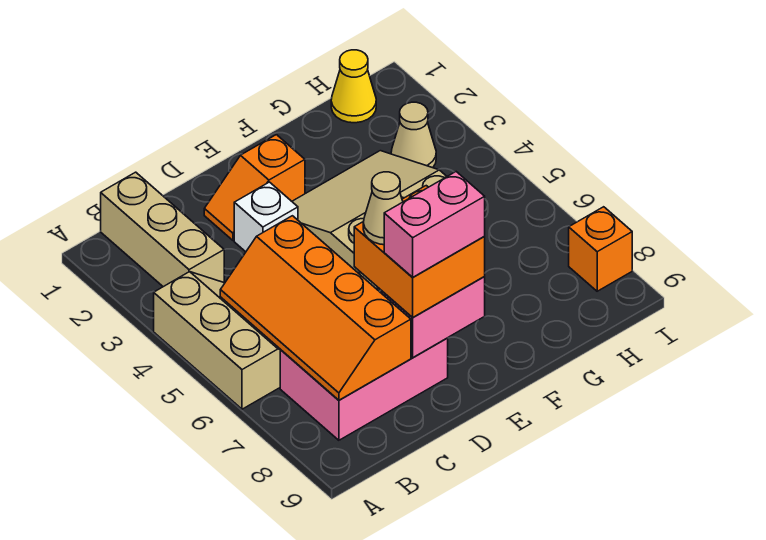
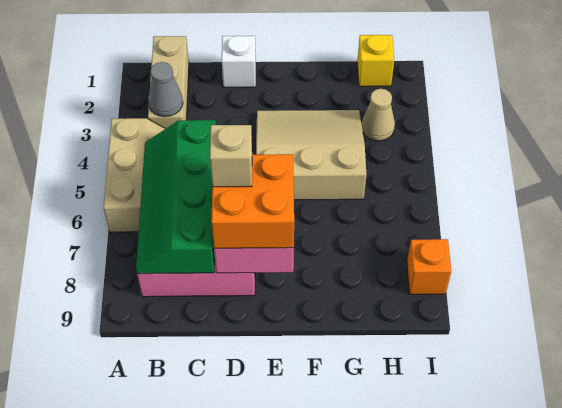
none -> grey 1x1 cone [148,62,183,117]
orange 2x4 slope [220,216,411,400] -> green 2x4 slope [136,120,216,274]
orange 1x2 slope [204,135,305,240] -> none
white 1x1 brick [234,182,298,252] -> white 1x1 brick moved to [222,36,256,87]
tan 1x1 cone [363,172,403,245] -> tan 1x1 brick [210,125,252,187]
pink 1x2 brick [384,172,485,277] -> none
yellow 1x1 cone [331,50,376,123] -> yellow 1x1 brick [357,35,394,86]

